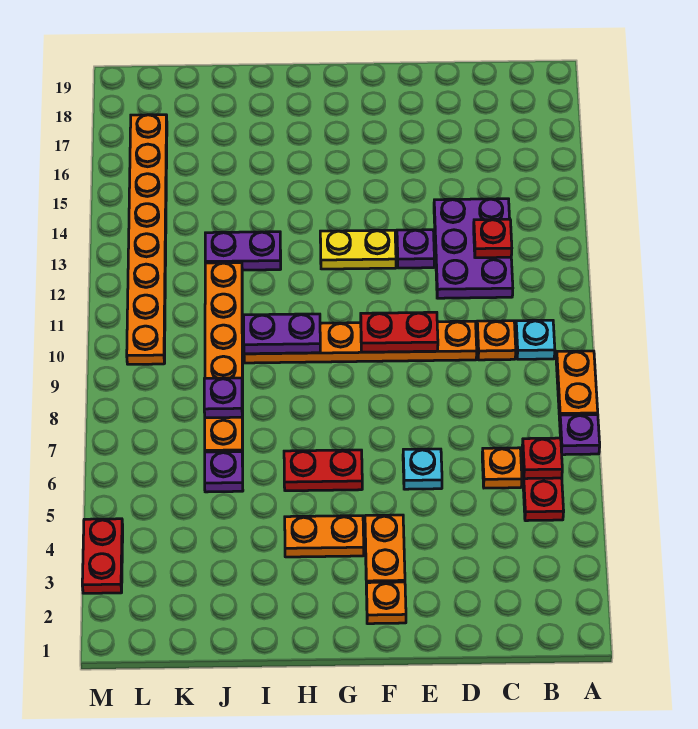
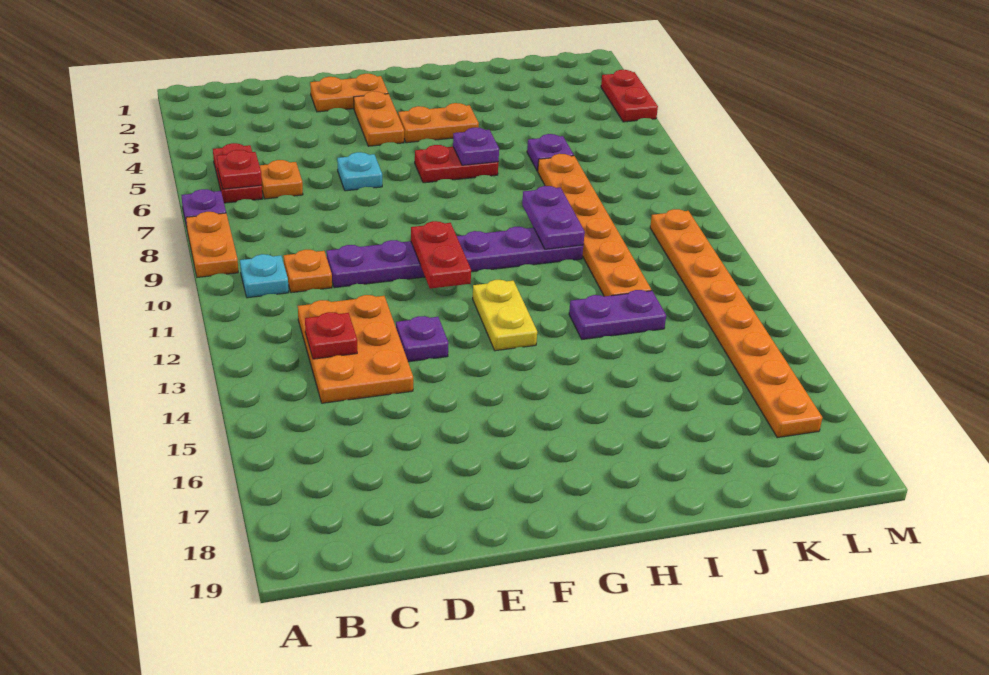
purple 2x3 plate [434,199,513,298] -> orange 2x3 plate [298,295,413,403]
orange 1x6 plate [244,321,477,363] -> purple 1x6 plate [326,227,583,288]
red 1x2 plate [361,312,438,352] -> red 1x2 plate turned to [411,221,471,289]
orange 1x1 plate [366,582,406,624] -> orange 1x2 plate [310,74,388,112]
yellow 1x2 plate [320,230,396,269] -> yellow 1x2 plate turned to [473,280,537,351]
purple 1x2 plate [244,314,320,354] -> purple 1x2 plate turned to [522,186,585,249]
purple 1x1 plate [204,378,242,418] -> purple 1x1 plate moved to [453,128,499,165]

